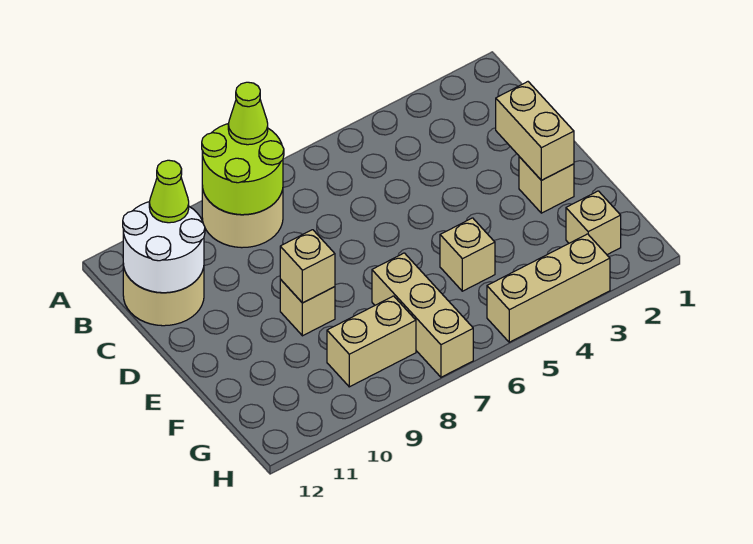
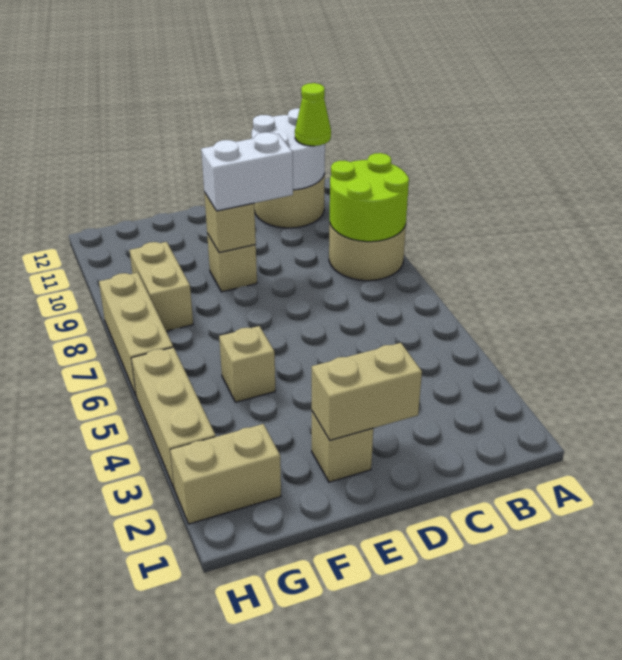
lime 1x1 cone [228,82,268,145] -> none
none -> white 1x2 brick [201,132,293,211]
tan 1x3 brick [372,253,473,377] -> tan 1x3 brick turned to [99,273,173,395]
tan 1x1 brick [566,191,621,255] -> tan 1x2 brick [170,424,281,524]

